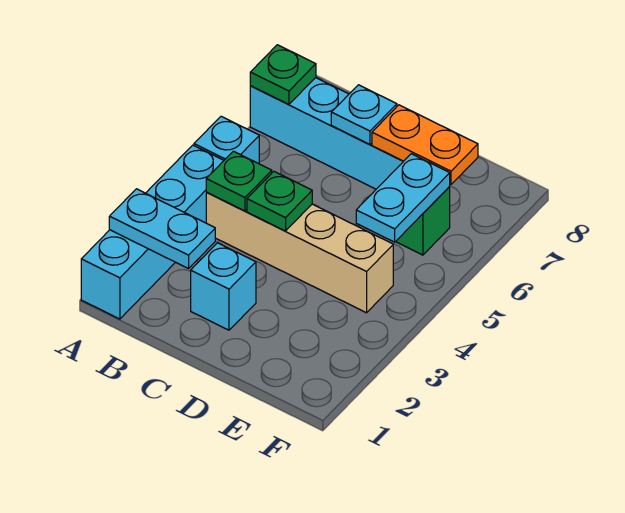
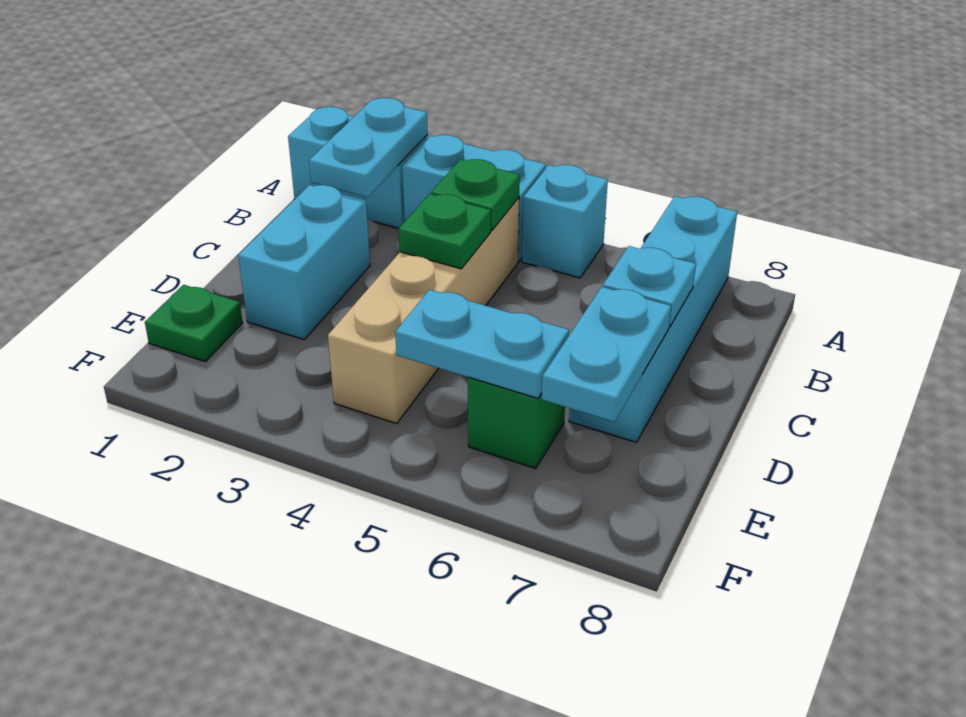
green 1x1 plate [250,45,316,105] -> green 1x1 plate moved to [145,285,243,362]
cyan 1x1 brick [191,243,256,330] -> cyan 1x2 brick [238,185,370,339]
orange 1x2 plate [372,105,478,184] -> cyan 1x2 plate [542,287,671,422]

